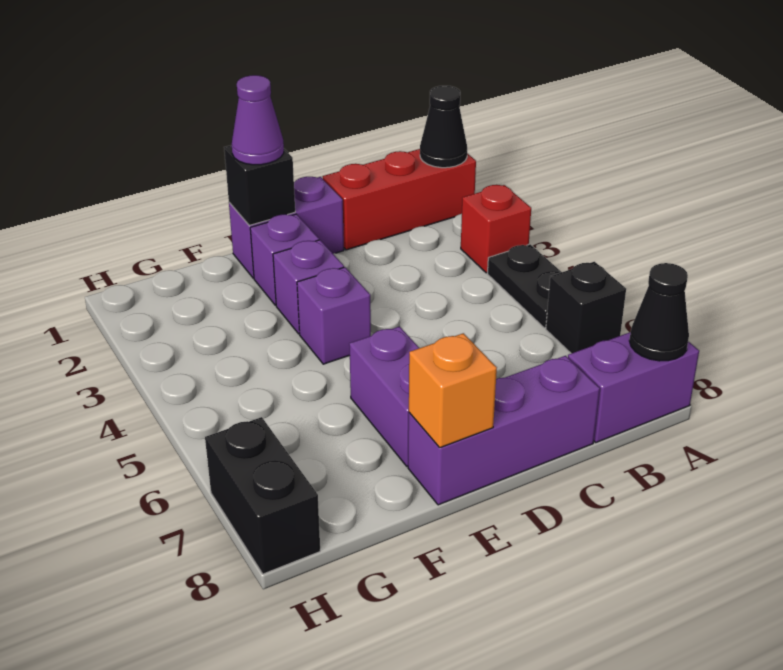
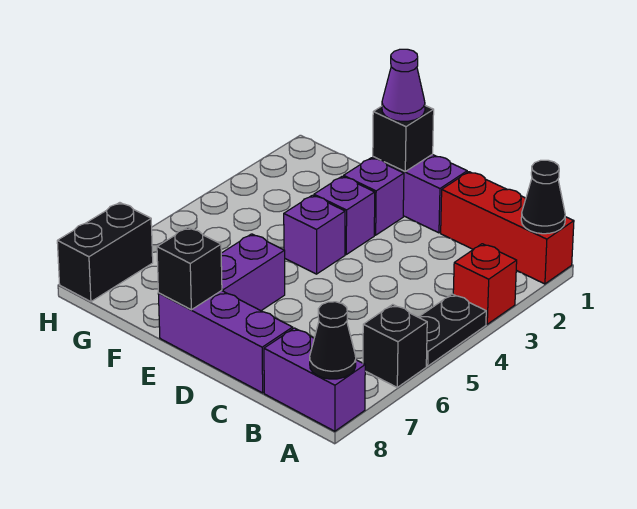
orange 1x1 brick [409,333,497,448] -> black 1x1 brick [157,228,222,310]

